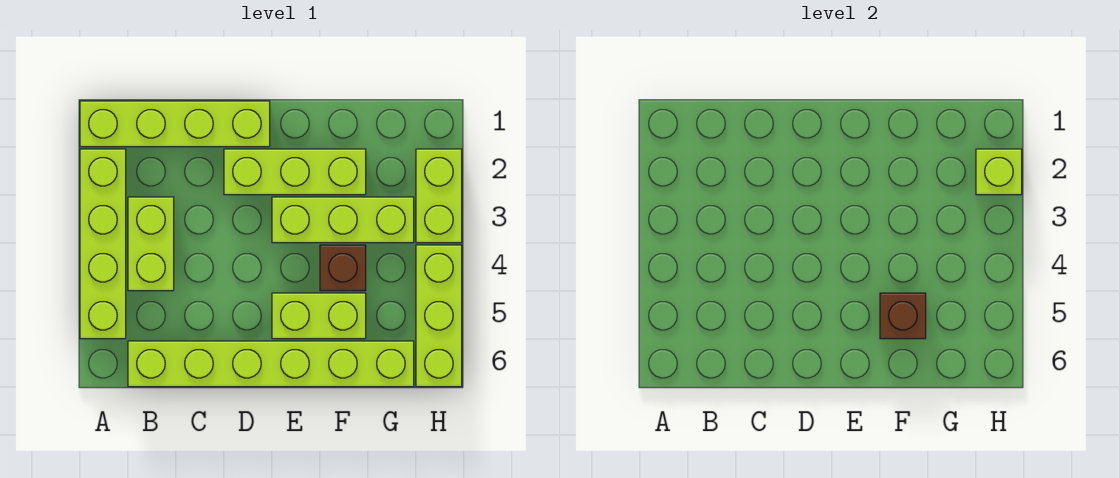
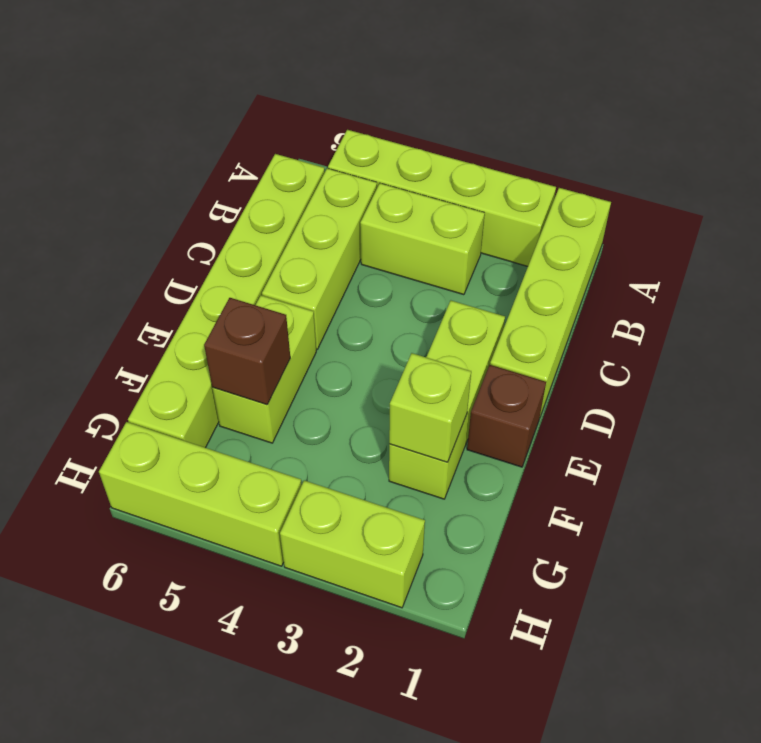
lime 1x3 brick [272,197,414,243] -> lime 1x3 brick moved to [262,168,377,349]
brown 1x1 brick [320,245,366,291] -> brown 1x1 brick moved to [467,365,546,467]
lime 1x1 brick [976,149,1022,195] -> lime 1x1 brick moved to [389,353,471,462]

